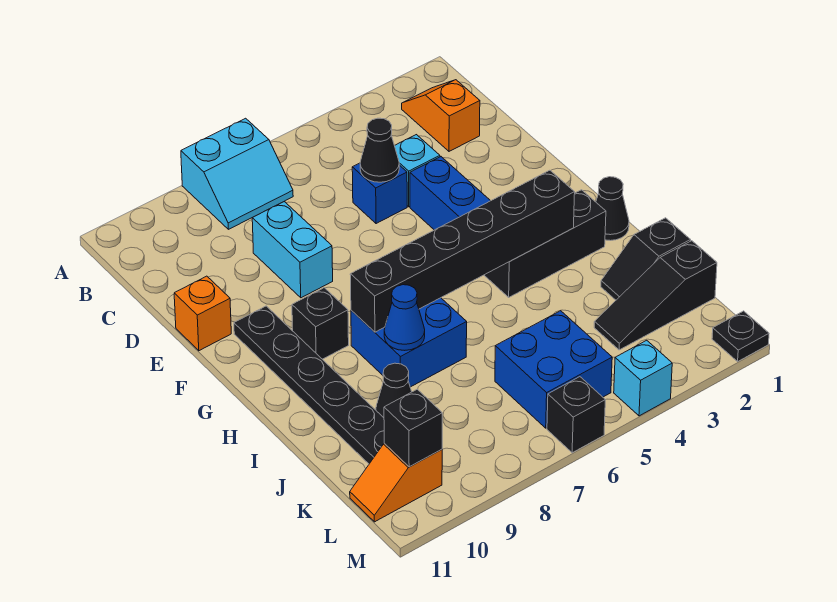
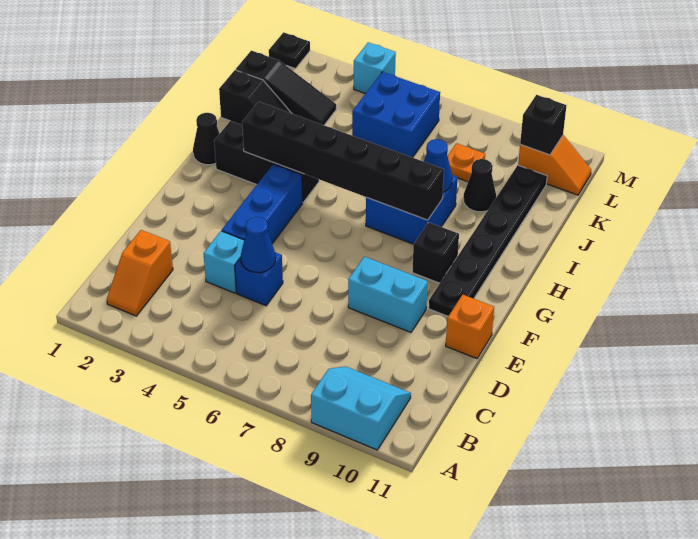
cyan 2x2 slope [181,118,293,229] -> cyan 2x2 slope moved to [311,366,411,450]
black 1x1 cone [360,118,399,182] -> blue 1x1 cone [241,217,275,273]
cyan 1x2 brick [252,202,333,298] -> cyan 1x2 brick turned to [348,257,428,332]
none -> orange 1x1 plate [448,143,485,182]
black 1x1 brick [547,377,605,453] -> none

